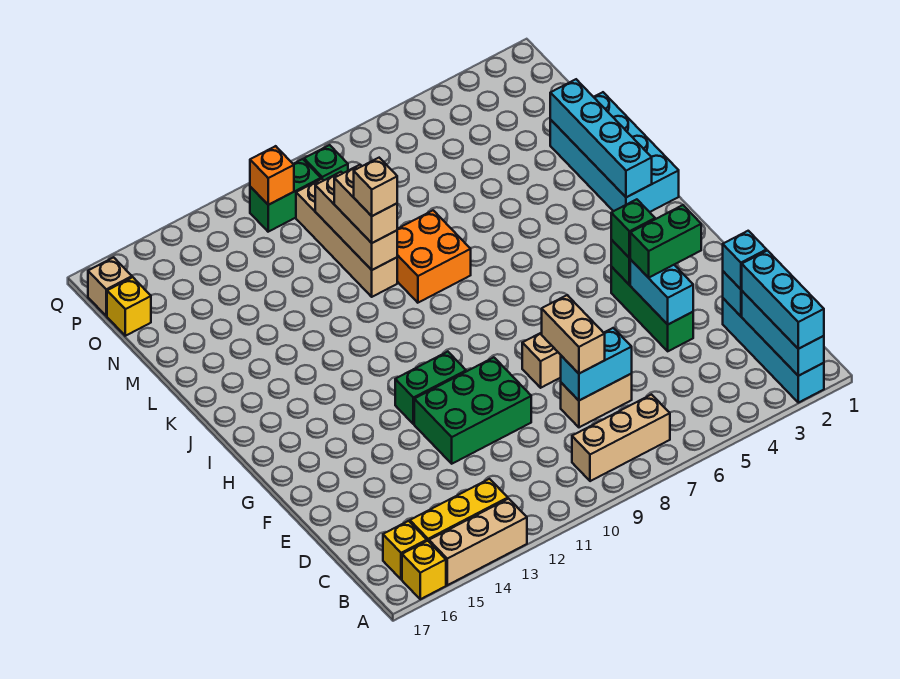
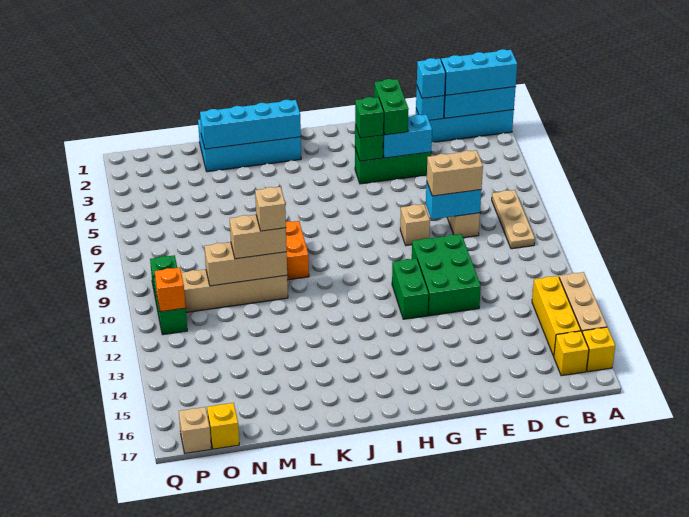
tan 1x3 brick [572,395,670,481] -> tan 1x3 plate [492,190,535,249]
cyan 1x2 brick [561,328,632,400] -> cyan 1x2 brick turned to [426,182,481,219]

